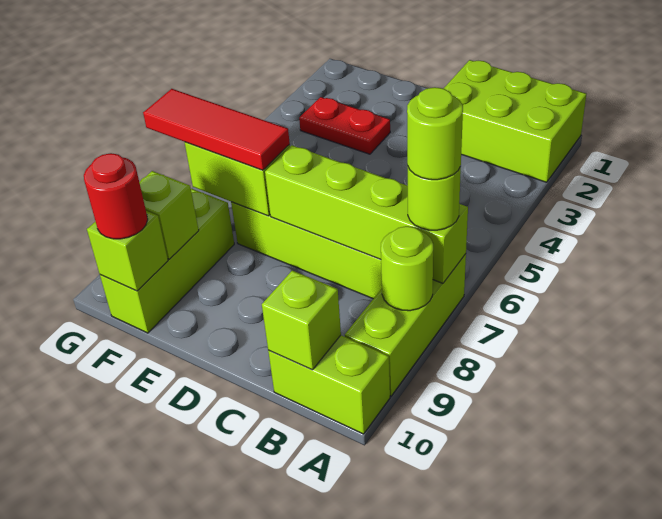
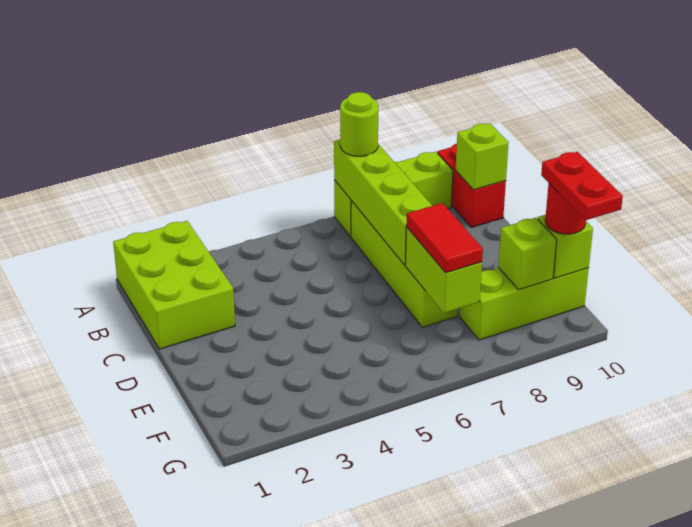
lime 1x1 round brick [407,87,463,180] -> none
lime 1x1 round brick [381,226,433,311] -> none
lime 1x2 brick [268,335,390,434] -> red 1x2 brick [437,144,506,227]
red 1x2 plate [299,97,390,154] -> red 1x2 plate moved to [541,152,623,220]
red 1x3 tile [143,89,290,170] -> red 1x2 tile [407,203,483,273]

